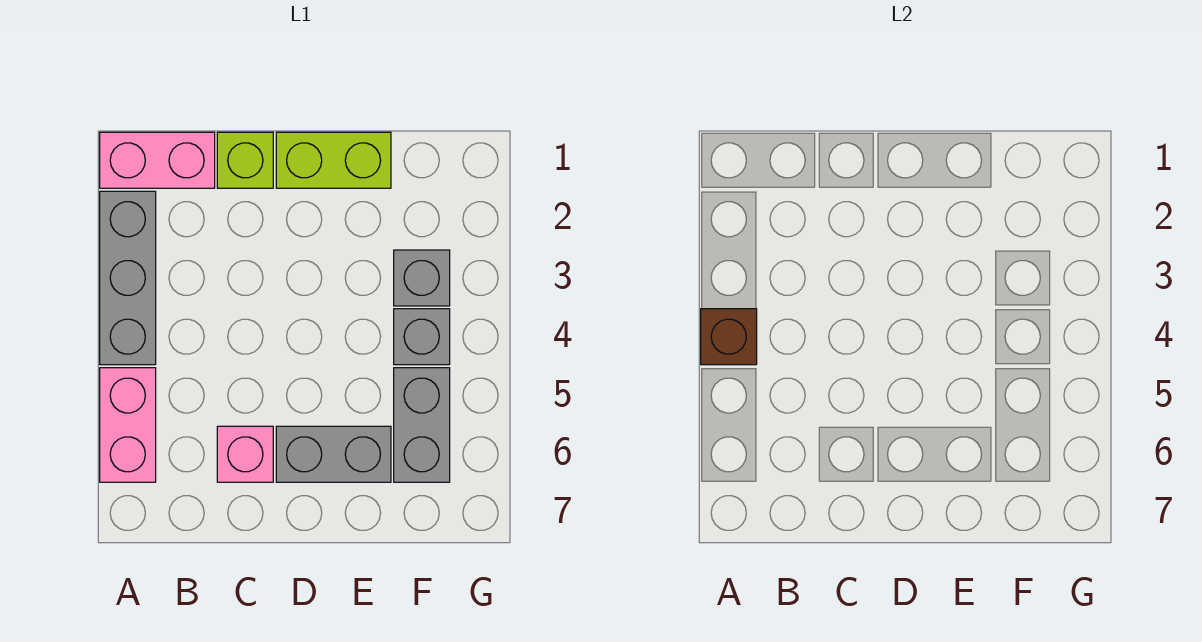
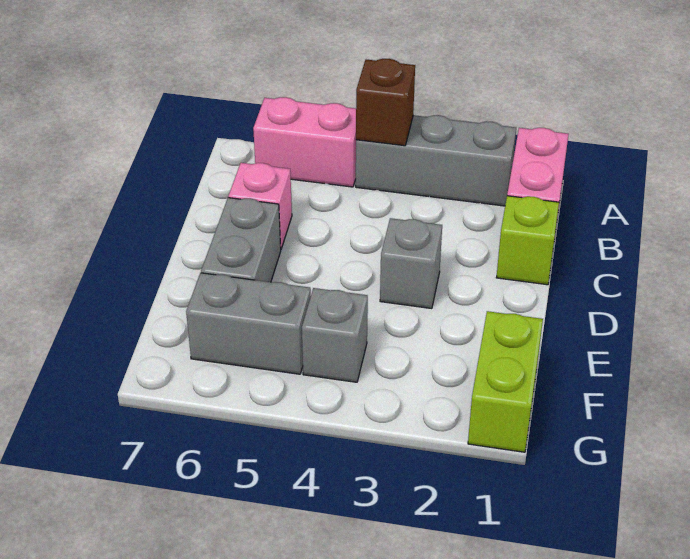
lime 1x2 brick [276,132,391,188] -> lime 1x2 brick moved to [468,311,543,452]
grey 1x1 brick [394,250,450,306] -> grey 1x1 brick moved to [380,218,442,309]

